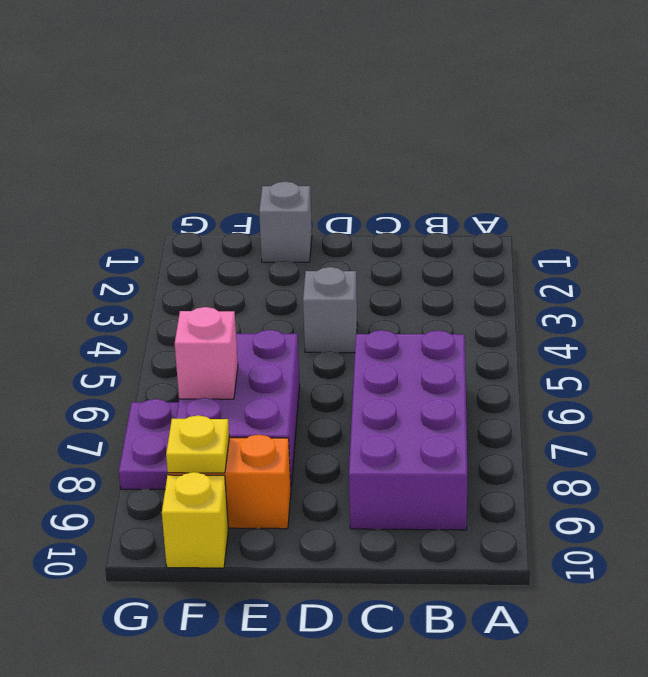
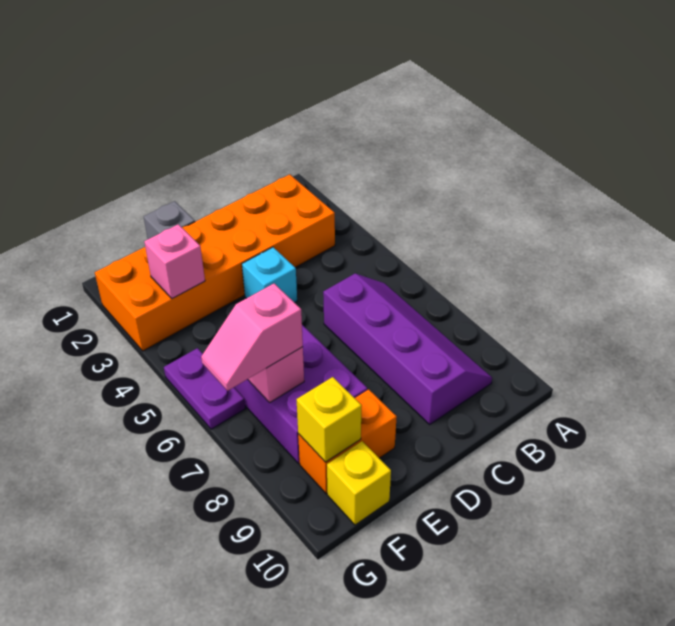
none -> orange 2x6 brick [95,174,335,351]
purple 2x4 brick [349,330,468,530] -> purple 2x4 slope [323,274,492,424]
grey 1x1 brick [303,267,357,353] -> cyan 1x1 brick [242,247,297,303]
none -> pink 1x1 brick [144,224,205,298]
none -> pink 1x2 slope [201,283,303,391]
yellow 1x1 plate [166,415,229,473] -> yellow 1x1 brick [296,377,362,462]
purple 1x2 plate [119,399,179,489] -> purple 1x2 plate moved to [164,348,245,429]

